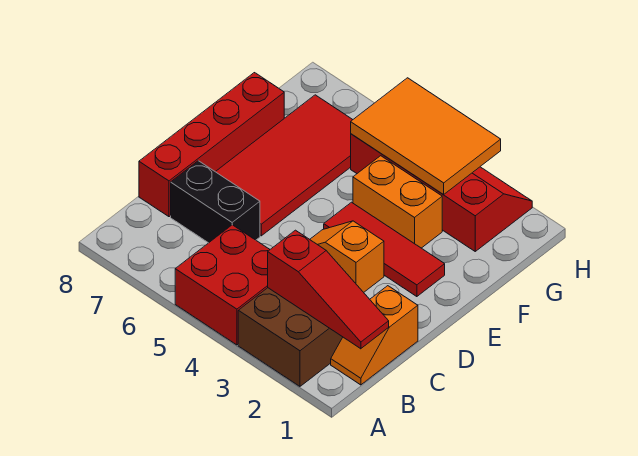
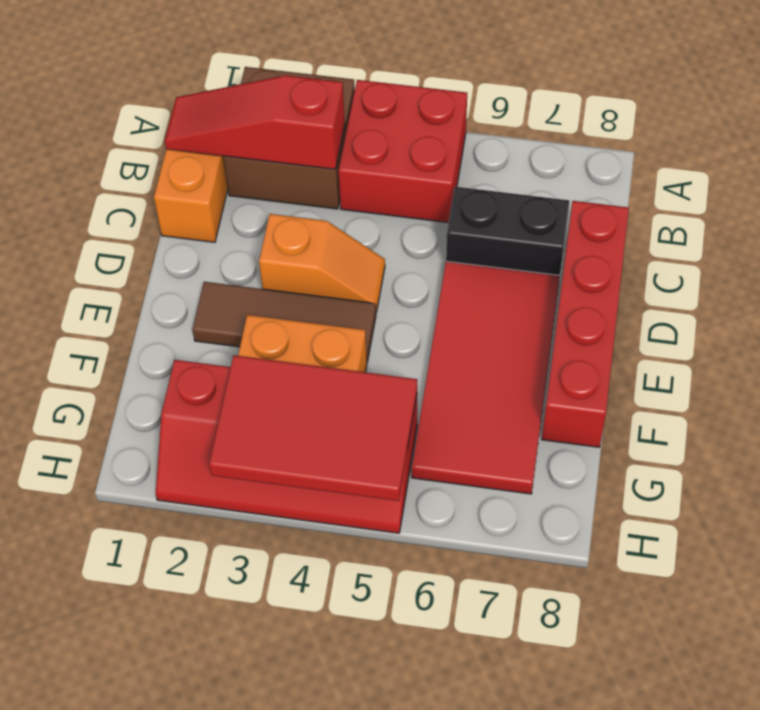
red 1x3 tile [324,202,445,297] -> brown 1x3 tile [193,282,376,362]
orange 2x3 tile [351,78,501,195] -> red 2x3 tile [209,355,417,501]

